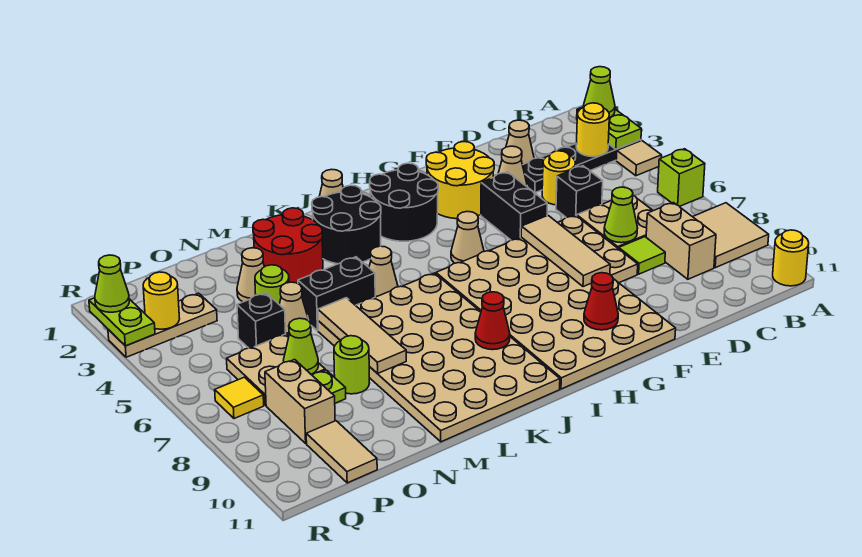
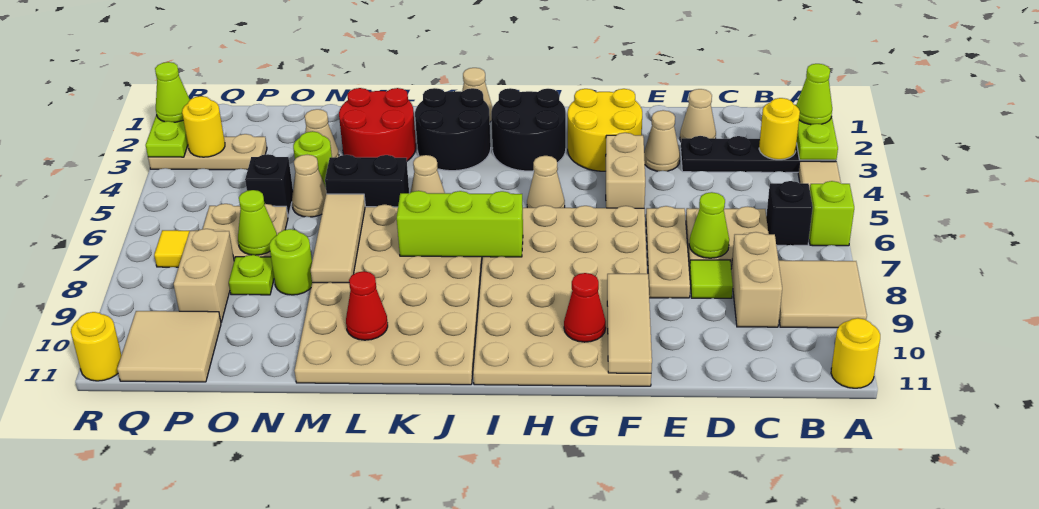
yellow 1x1 round brick [542,151,576,205] -> yellow 1x1 round brick moved to [71,312,121,381]
black 1x1 brick [556,166,603,217] -> black 1x1 brick moved to [766,181,813,245]
black 1x2 brick [481,172,547,240] -> tan 1x2 brick [606,133,645,208]
tan 1x3 tile [521,216,610,287] -> tan 1x3 tile moved to [607,274,652,373]
none -> lime 1x3 brick [397,191,523,257]
red 1x1 cone [475,292,510,350] -> red 1x1 cone moved to [346,271,388,340]
tan 1x2 tile [306,421,377,483] -> tan 2x2 tile [117,311,221,382]

